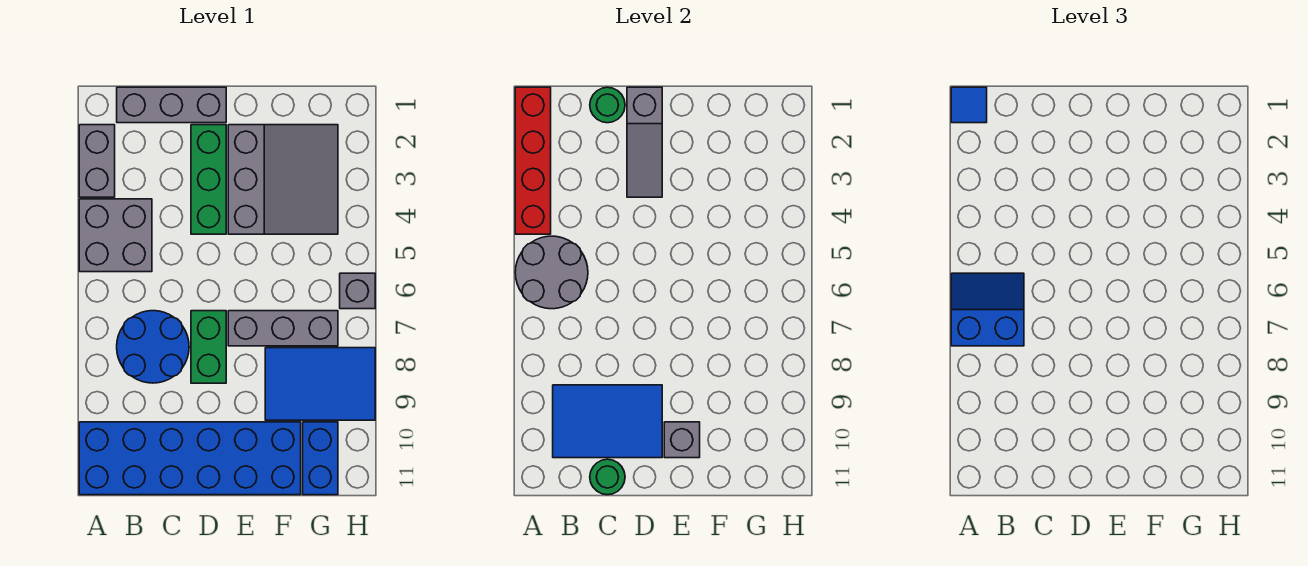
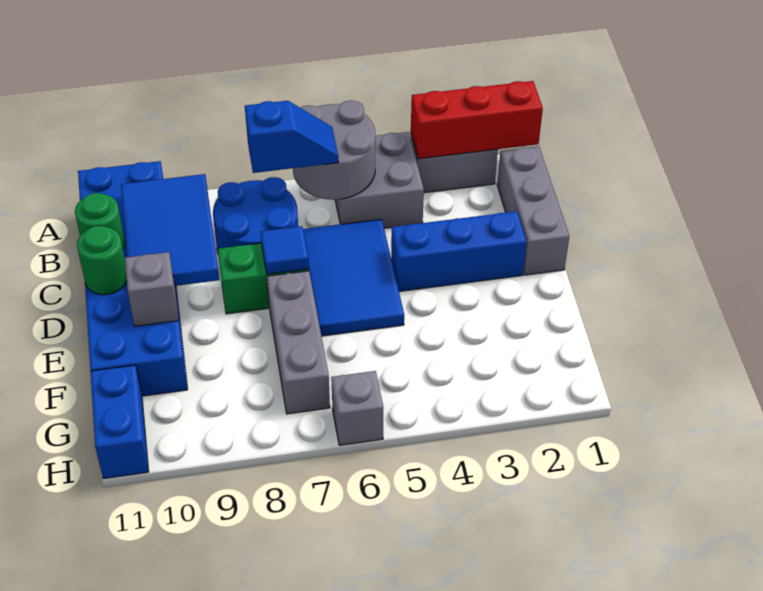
red 1x4 brick [515,87,551,234] -> red 1x3 brick [411,81,543,159]
blue 1x1 tile [951,87,987,123] -> blue 1x1 tile moved to [261,226,309,274]
blue 2x2 slope [951,273,1024,346] -> blue 1x2 slope [245,101,339,173]
green 1x1 round brick [590,87,625,123] -> green 1x1 round brick moved to [77,226,127,295]
grey 1x3 slope [627,87,662,197] -> none
green 1x3 brick [191,125,226,234] -> blue 1x3 brick [391,211,527,291]
grey 3x3 slope [228,125,338,234] -> none
blue 2x3 tile [265,348,375,420] -> blue 2x3 tile moved to [303,219,404,336]
blue 1x2 brick [303,422,338,495] -> blue 1x2 brick turned to [90,365,149,479]

